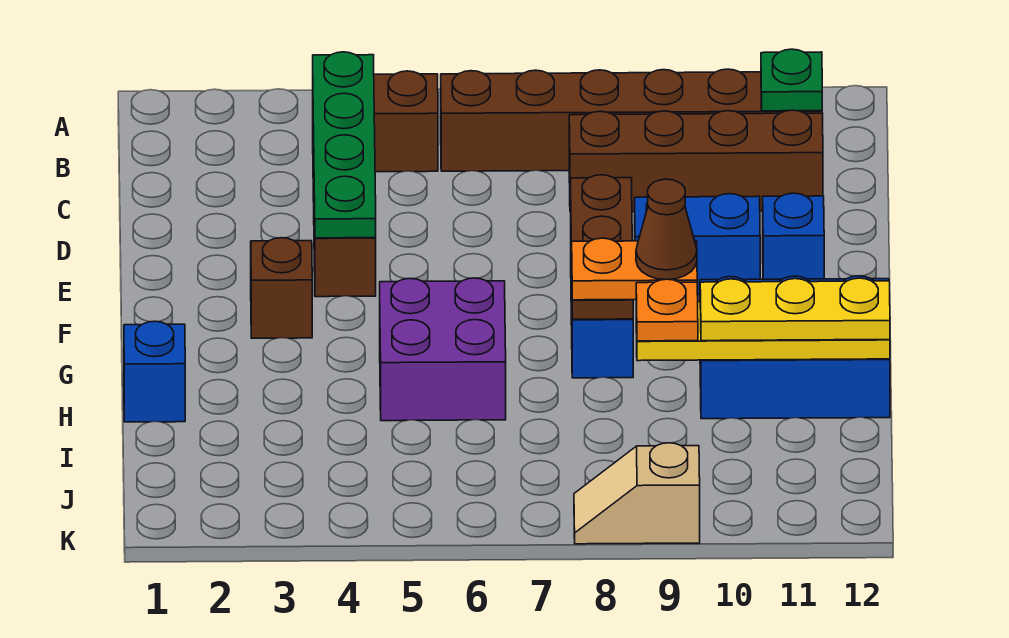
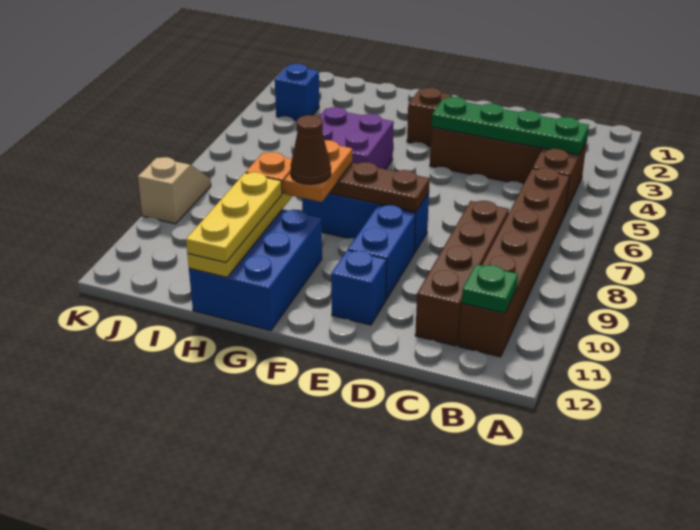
blue 1x1 brick [124,321,185,422] -> blue 1x1 brick moved to [275,64,319,120]

